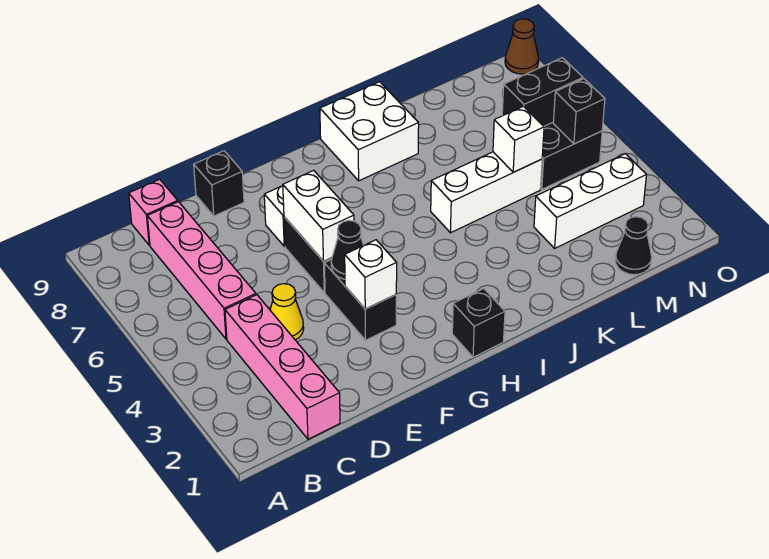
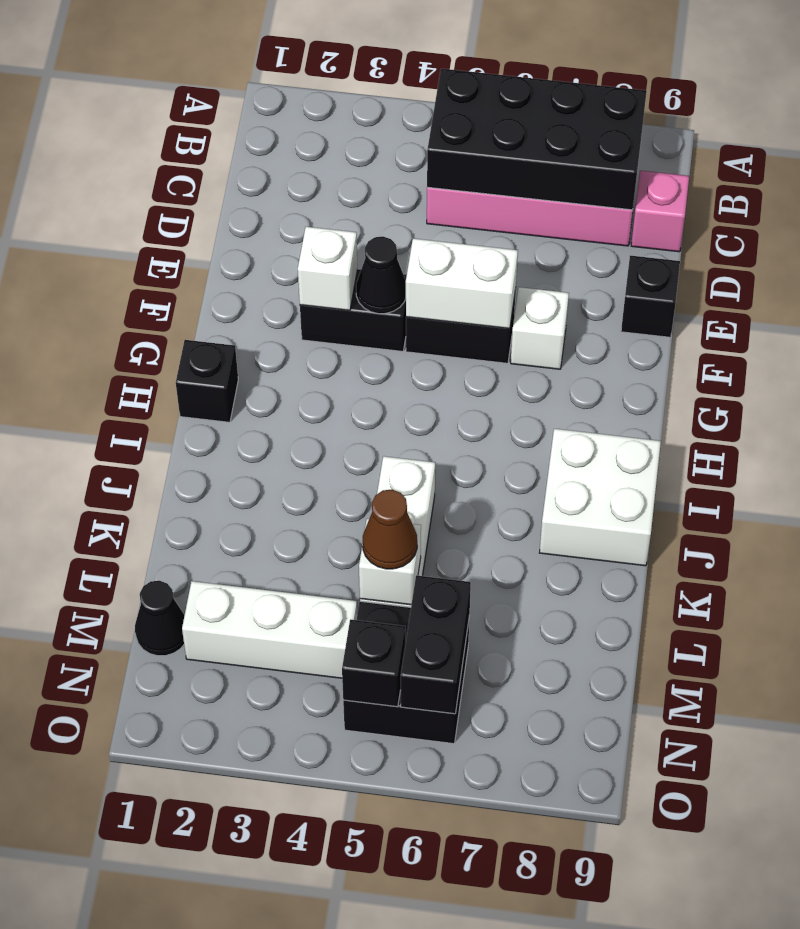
none -> black 2x4 brick [427,69,647,210]
pink 1x4 brick [225,295,340,439] -> none
yellow 1x1 cone [270,284,304,340] -> none
white 1x3 brick [534,154,646,248] -> white 1x3 brick turned to [182,581,357,678]
brown 1x1 cone [505,19,539,74] -> brown 1x1 cone moved to [363,490,417,569]

